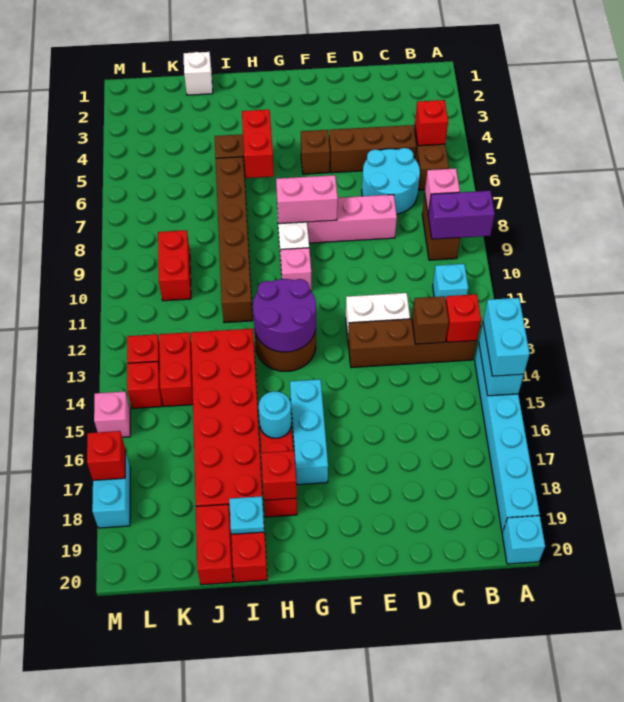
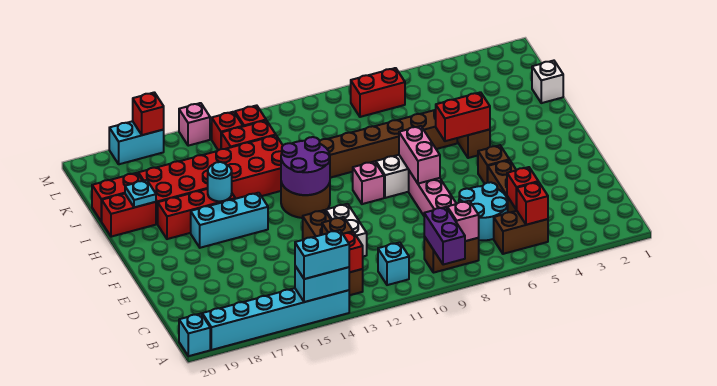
red 1x1 brick [261,451,297,500] -> red 1x1 brick moved to [507,167,538,209]
red 1x2 brick [158,230,191,301] -> red 1x2 brick moved to [351,68,405,117]

